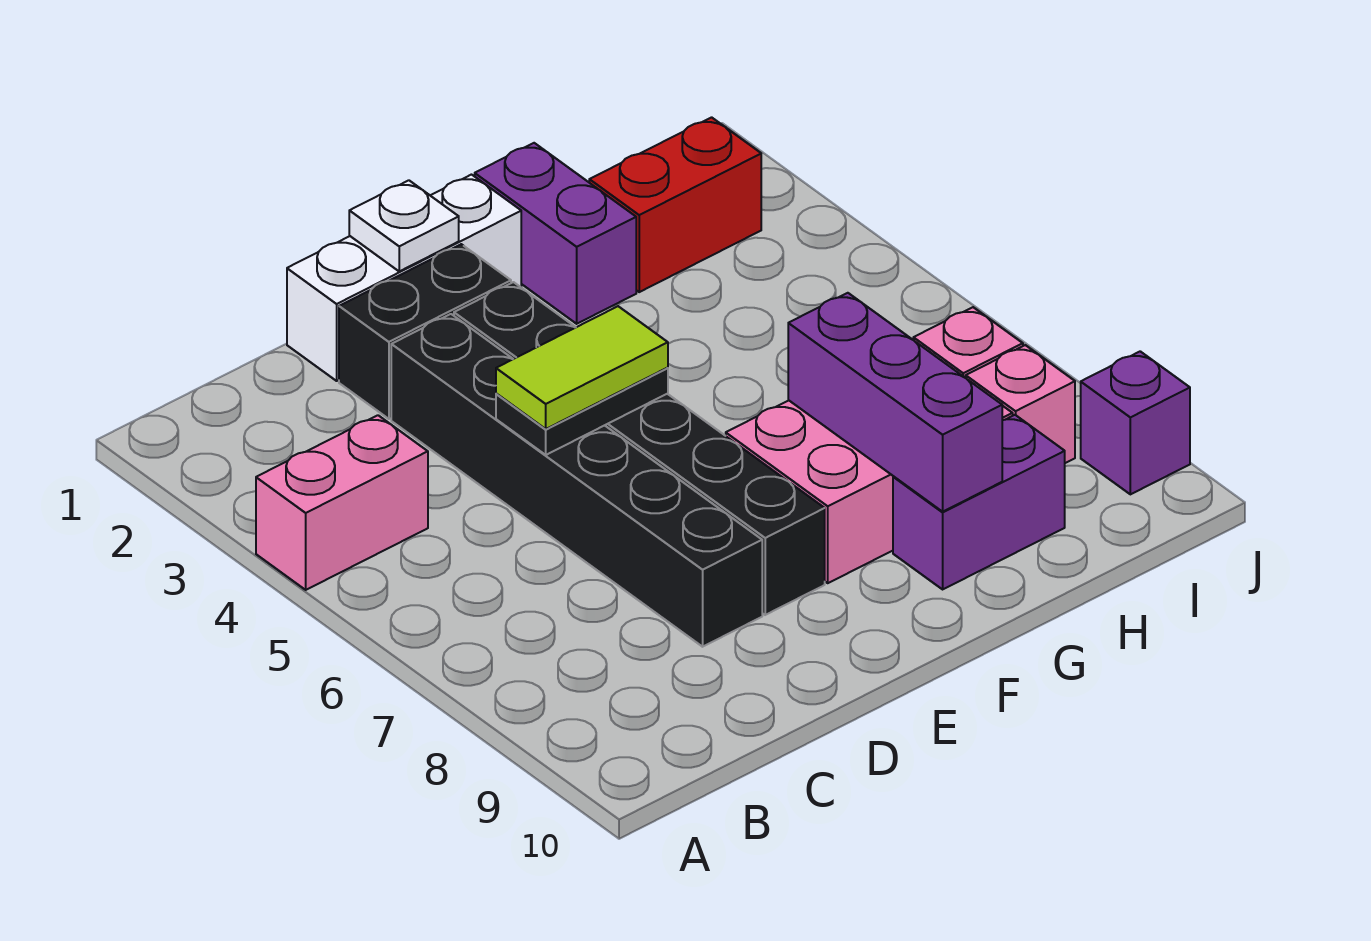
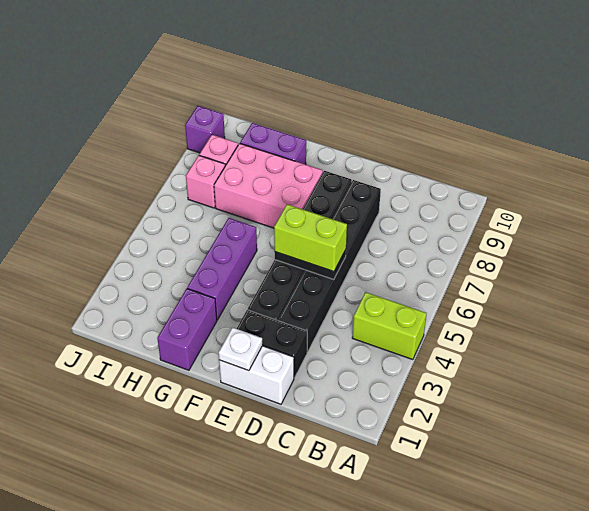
pink 1x2 brick [256,415,428,590] -> lime 1x2 brick [352,292,427,360]
white 1x3 brick [287,175,521,381] -> white 1x2 brick [219,346,294,404]
lime 1x2 tile [496,306,668,429] -> lime 1x2 brick [274,204,347,272]
purple 1x3 brick [788,293,1002,512] -> purple 1x3 brick moved to [187,218,257,320]
red 1x2 brick [589,117,761,292] -> none

